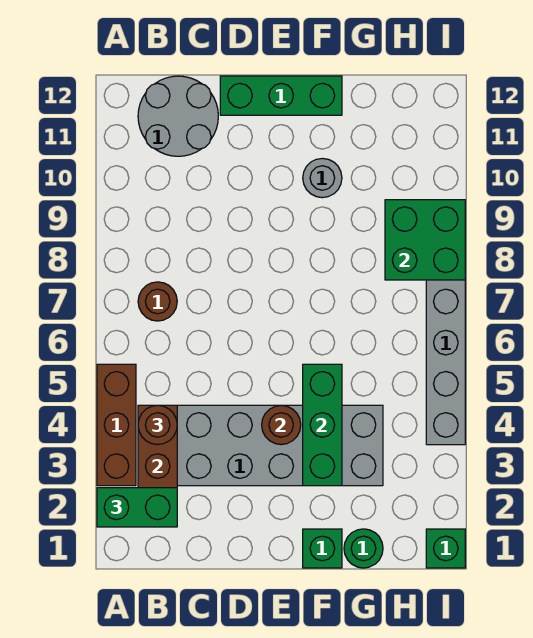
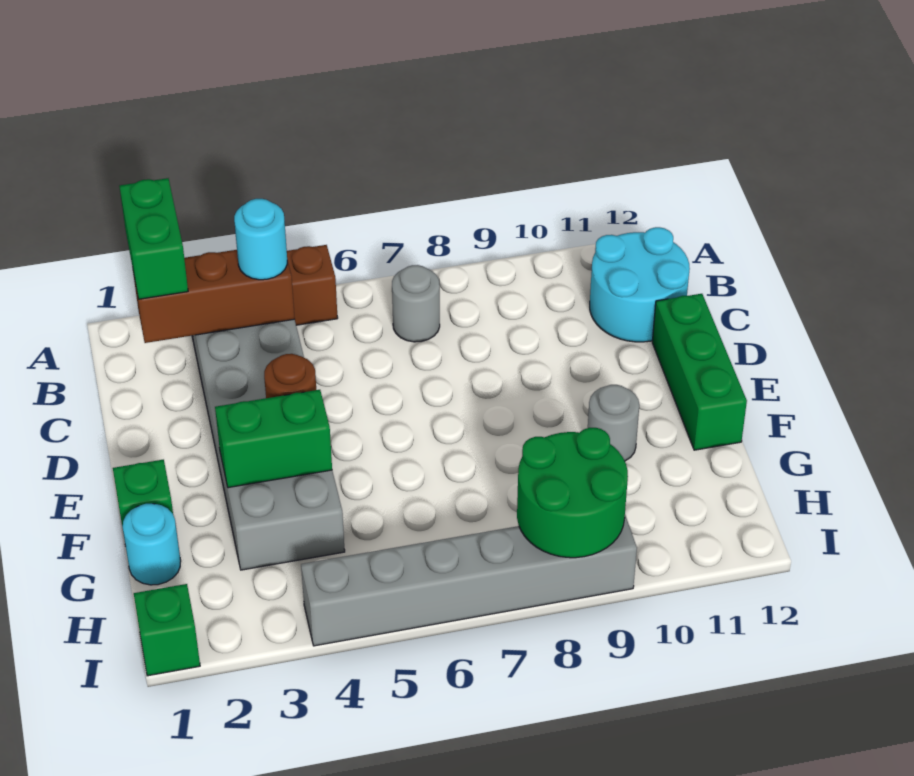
brown 1x1 round brick [138,405,177,445] -> cyan 1x1 round brick [234,199,287,280]
brown 1x1 round brick [138,282,177,321] -> grey 1x1 round brick [392,265,440,342]
grey 2x2 round brick [138,76,218,156] -> cyan 2x2 round brick [590,227,690,342]
green 1x3 brick [303,364,342,486] -> green 1x2 brick [215,390,332,488]
green 1x1 round brick [344,529,383,568] -> cyan 1x1 round brick [122,504,181,585]
green 2x2 brick [385,200,465,280] -> green 2x2 round brick [517,428,628,558]

